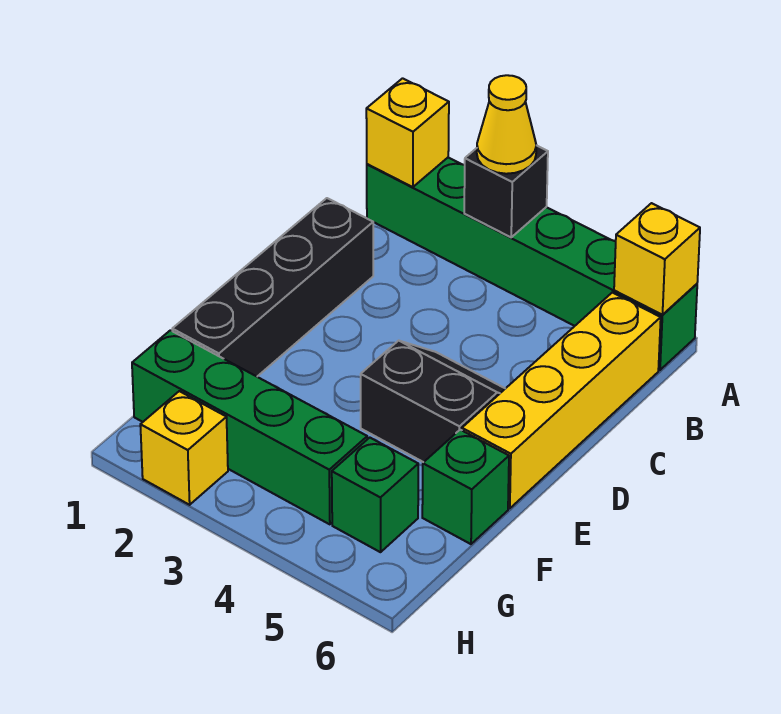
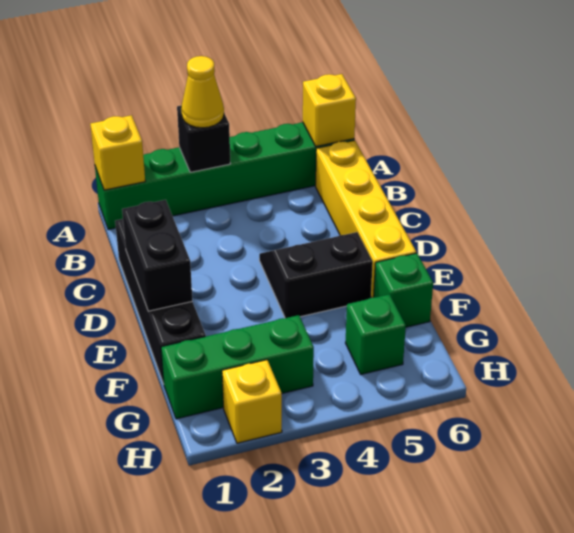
none -> black 1x2 brick [122,200,192,311]
green 1x4 brick [132,330,367,524] -> green 1x3 brick [161,315,314,419]

